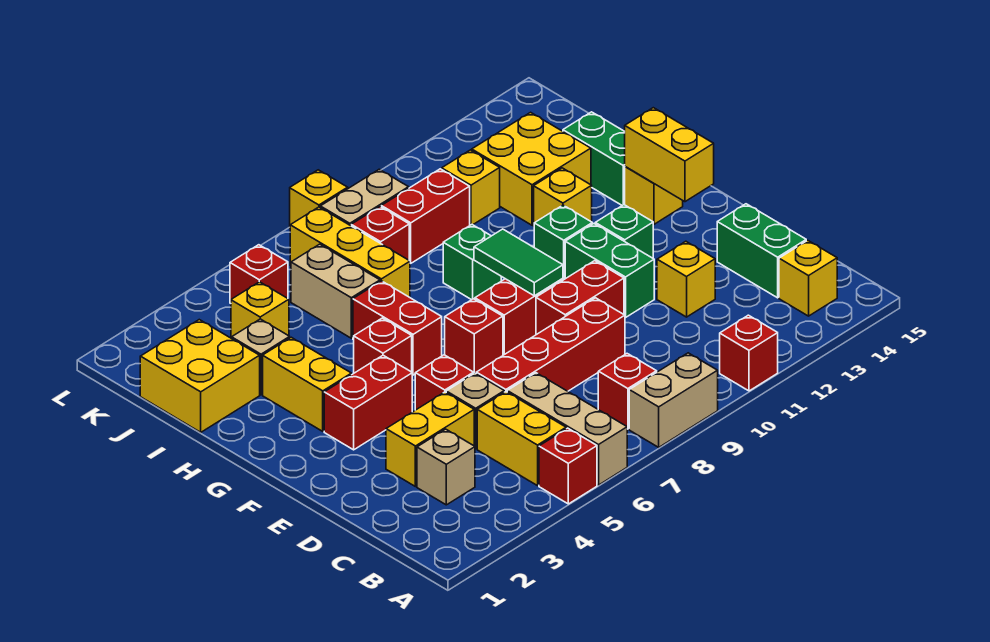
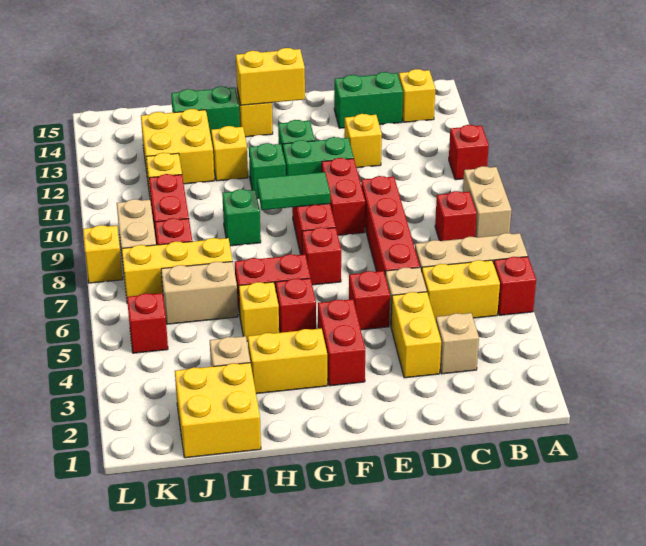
yellow 1x1 brick [231,282,289,338] -> yellow 1x1 brick moved to [239,282,279,341]

